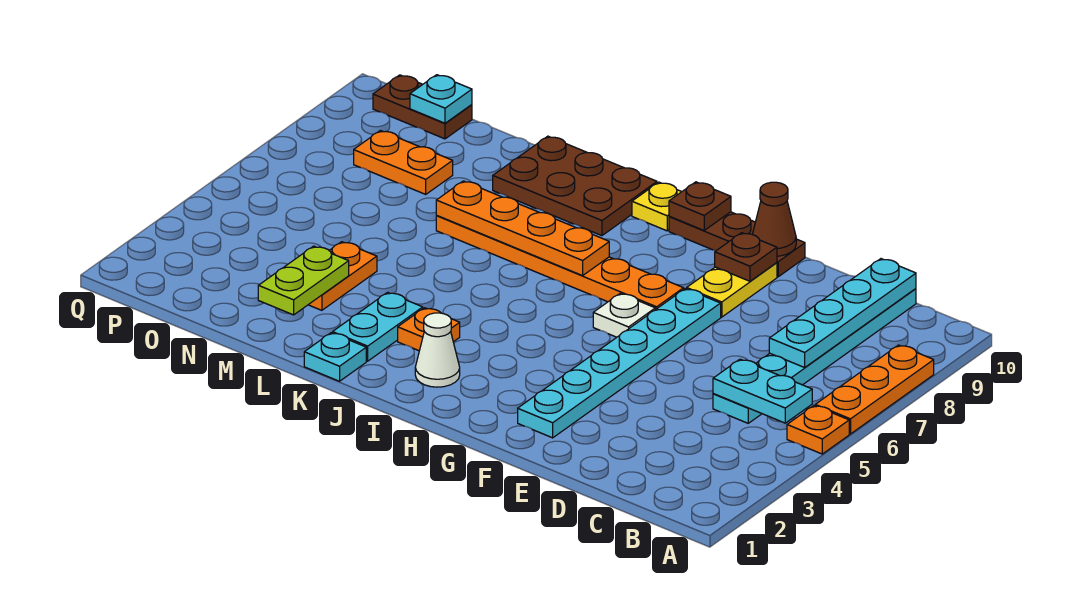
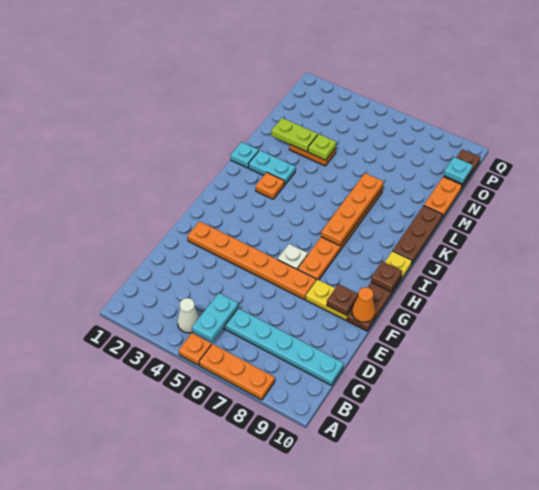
cyan 1x4 plate [769,259,916,367] -> none
cyan 1x6 plate [518,289,721,438] -> orange 1x6 plate [187,221,316,300]
brown 1x1 cone [752,182,796,256] -> orange 1x1 cone [352,287,375,322]
white 1x1 cone [415,313,460,387] -> white 1x1 cone moved to [177,298,200,333]
brown 2x3 plate [493,136,657,236] -> brown 1x3 plate [393,206,443,264]
none -> lime 1x1 plate [308,134,336,160]
orange 1x2 plate [354,131,453,194] -> orange 1x2 plate moved to [424,177,462,218]

